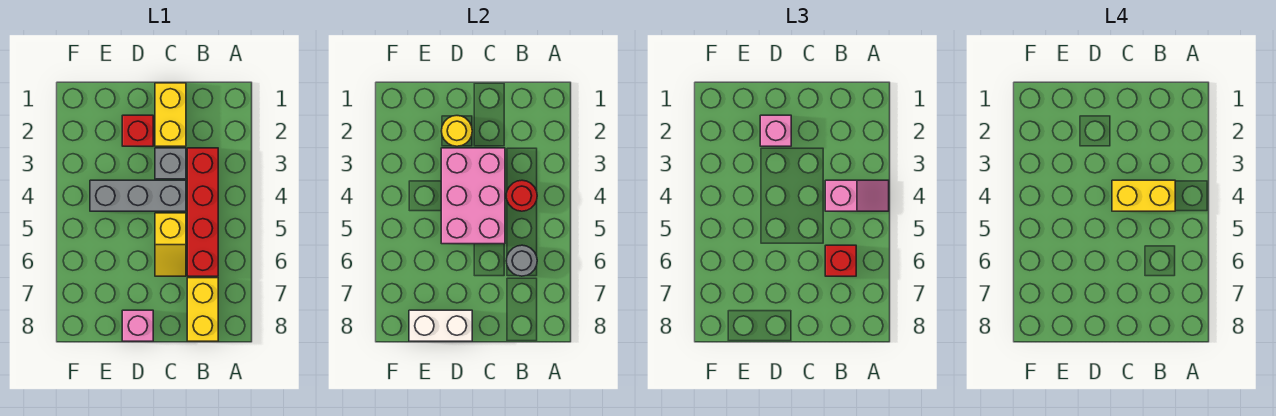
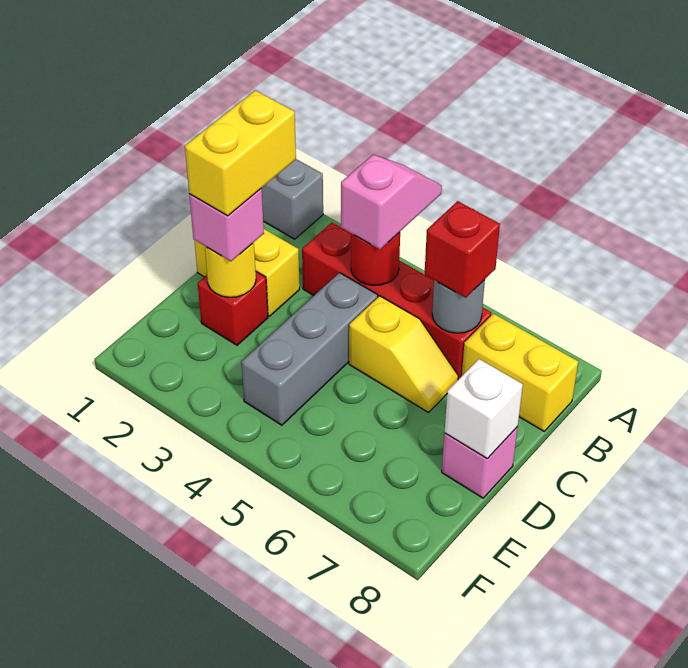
yellow 1x2 brick [1112,180,1175,211] -> yellow 1x2 brick moved to [185,90,296,216]
grey 1x1 brick [155,148,186,179] -> grey 1x1 brick moved to [261,159,323,239]
pink 2x3 brick [441,148,505,244] -> none
white 1x2 brick [409,310,472,341] -> white 1x1 brick [445,359,523,459]

